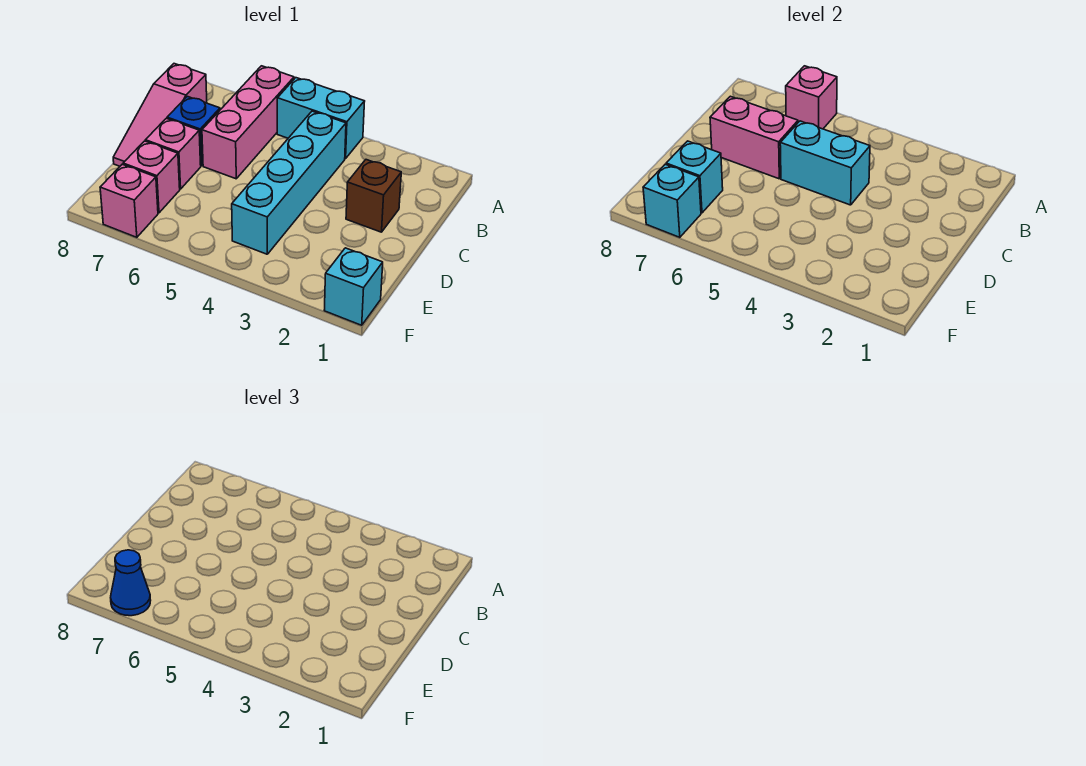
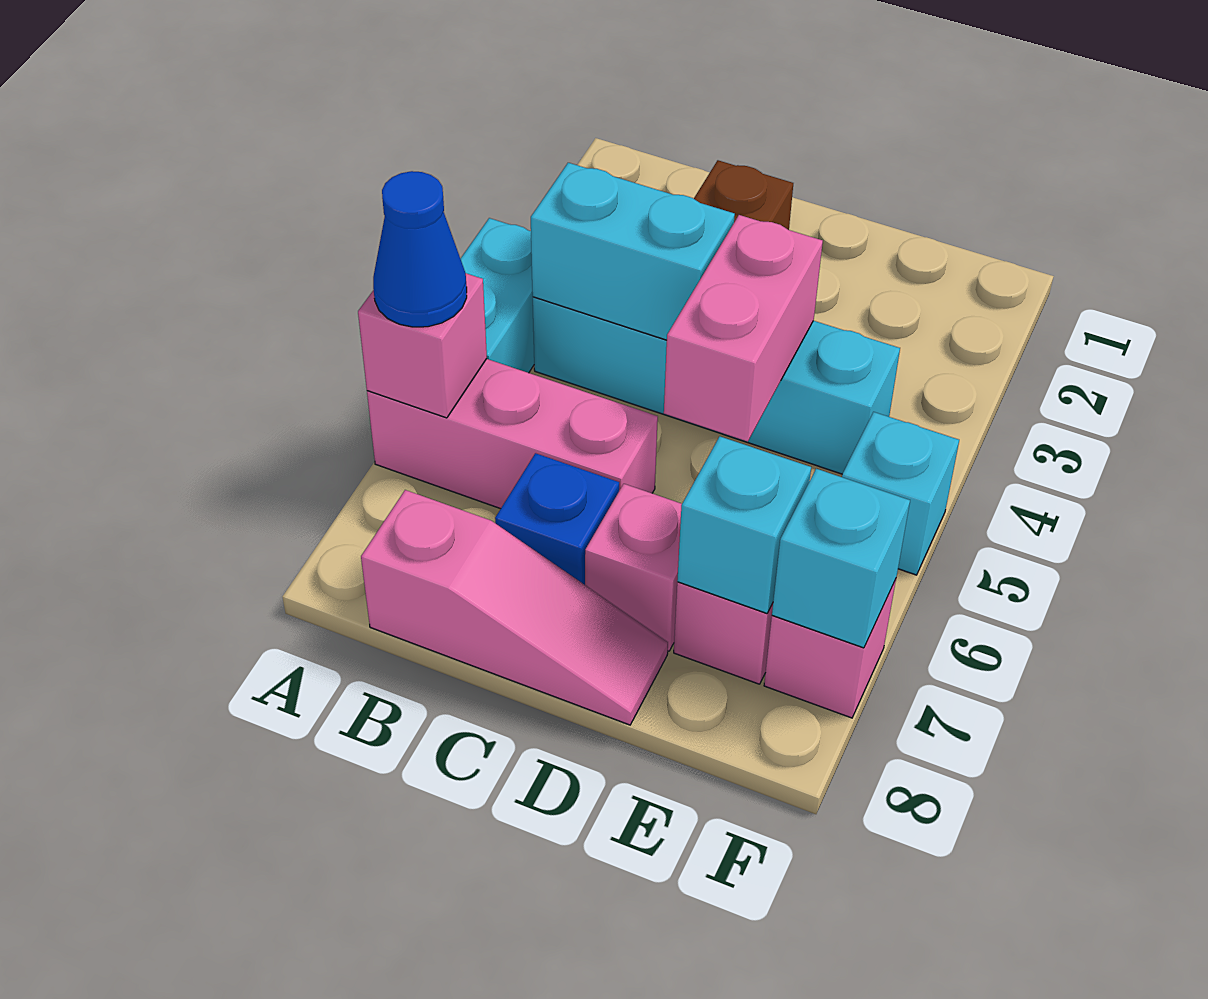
cyan 1x2 brick [780,121,870,205] -> cyan 1x2 brick turned to [531,163,735,340]
pink 1x2 brick [710,96,798,179] -> pink 1x2 brick moved to [664,215,823,442]
cyan 1x1 brick [324,248,383,325] -> cyan 1x1 brick moved to [842,412,959,575]
blue 1x1 cone [111,550,151,616] -> blue 1x1 cone moved to [373,171,467,327]

